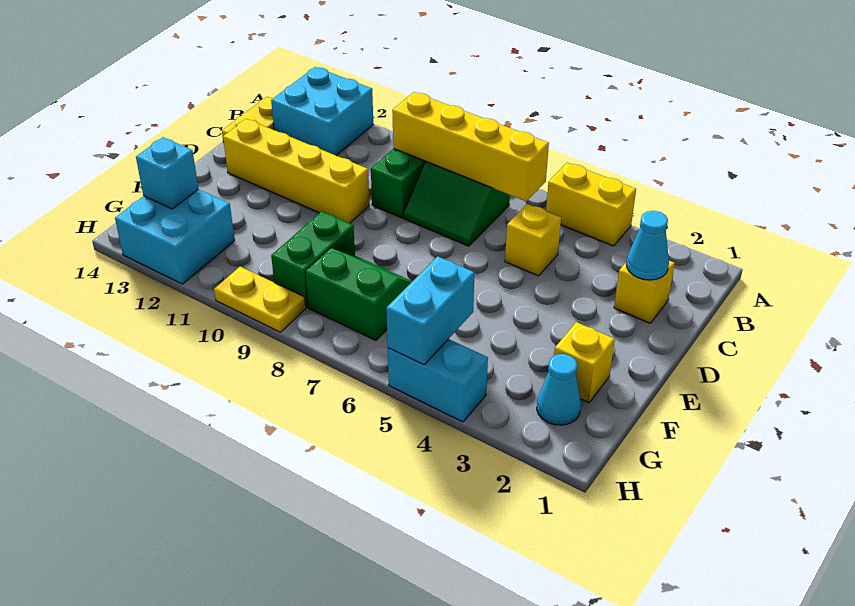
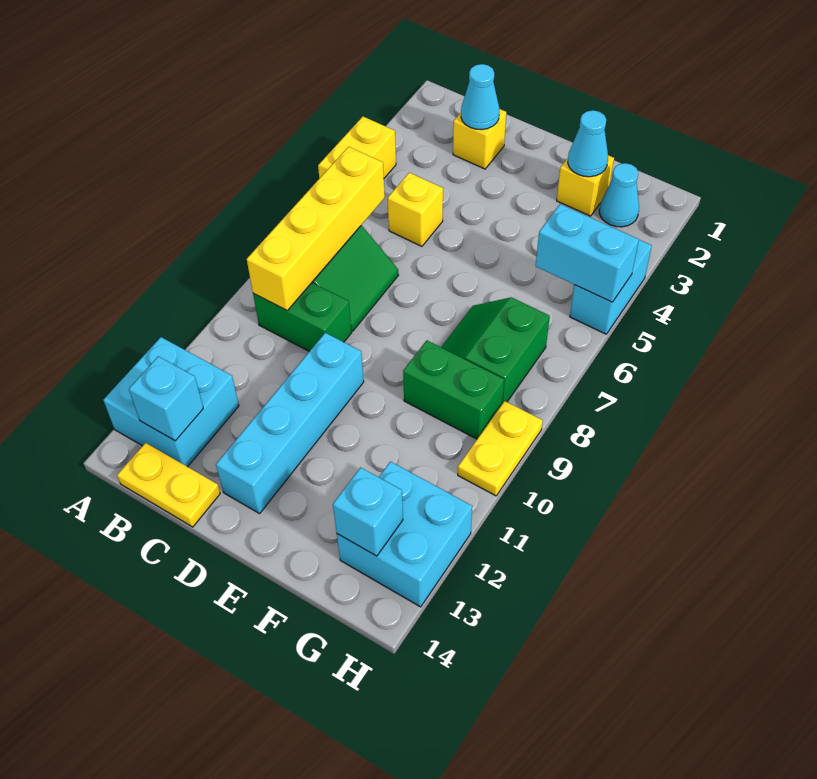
none -> cyan 1x1 brick [129,356,203,441]
yellow 1x4 brick [223,119,370,223] -> cyan 1x4 brick [216,333,364,514]
none -> cyan 1x1 cone [568,110,608,177]

